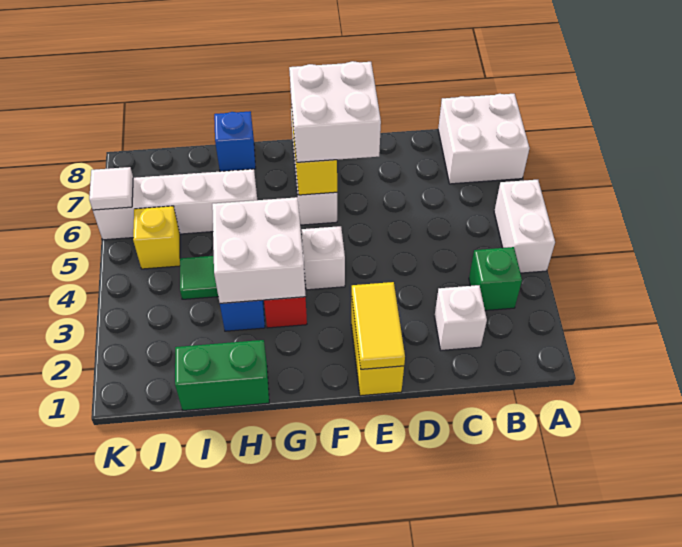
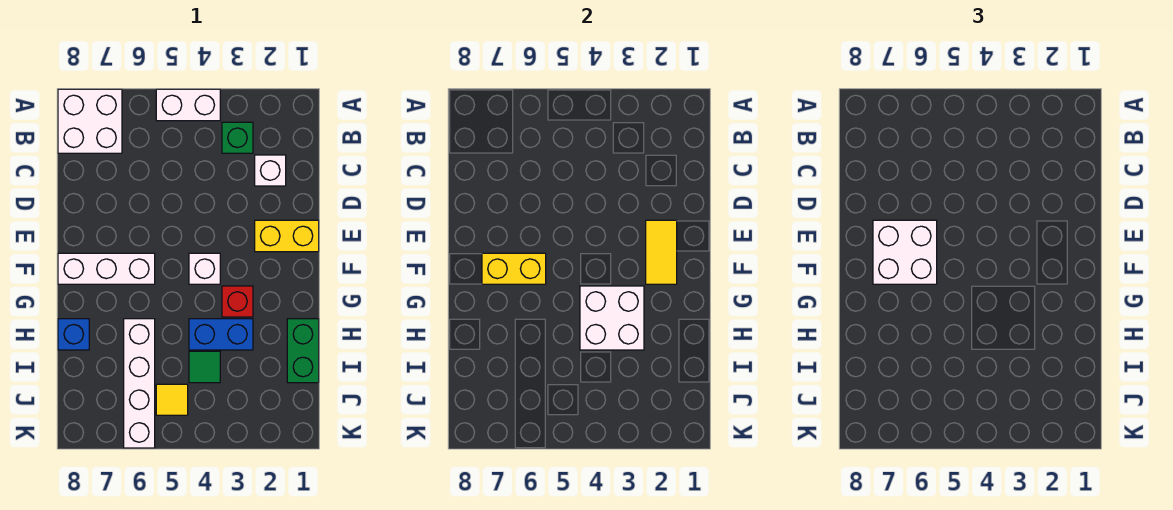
yellow 1x2 tile [352,282,405,369] -> yellow 1x2 tile turned to [646,220,677,284]
yellow 1x1 brick [133,206,180,269] -> yellow 1x1 tile [156,384,188,415]
white 1x1 tile [89,167,133,210] -> none

